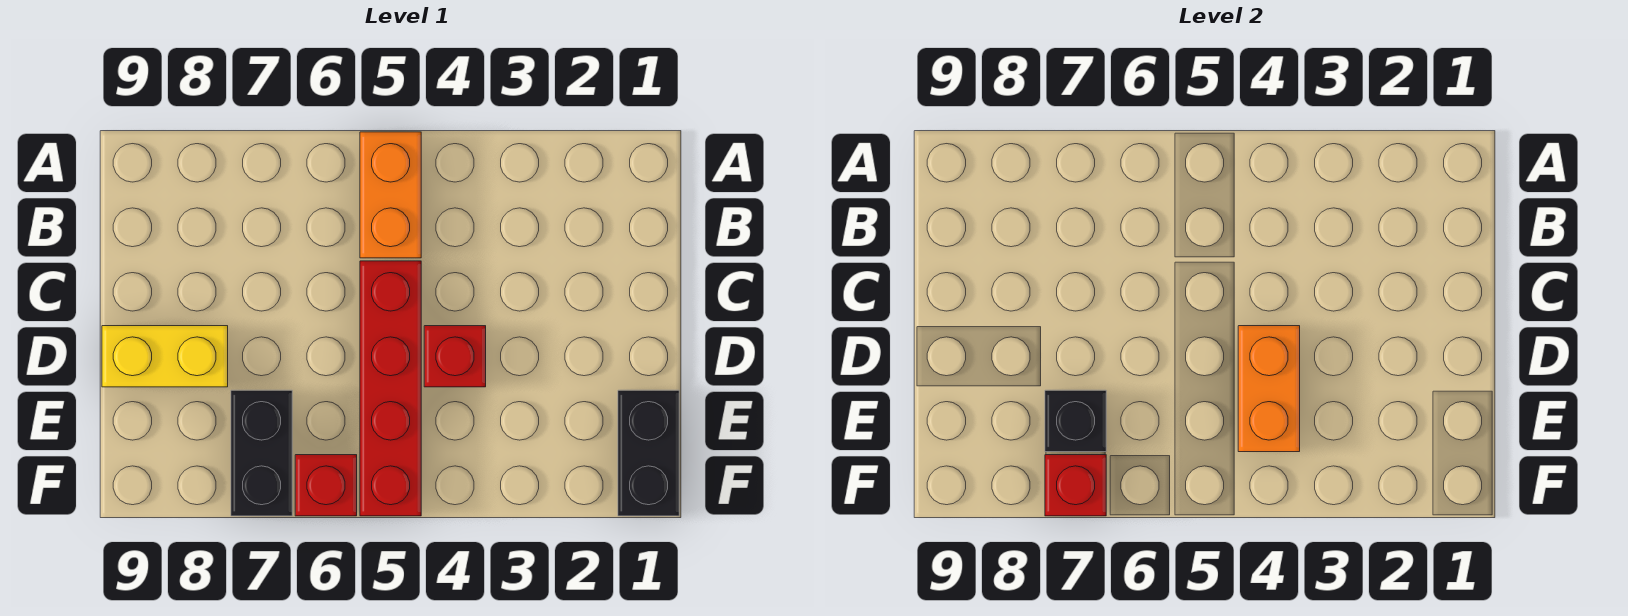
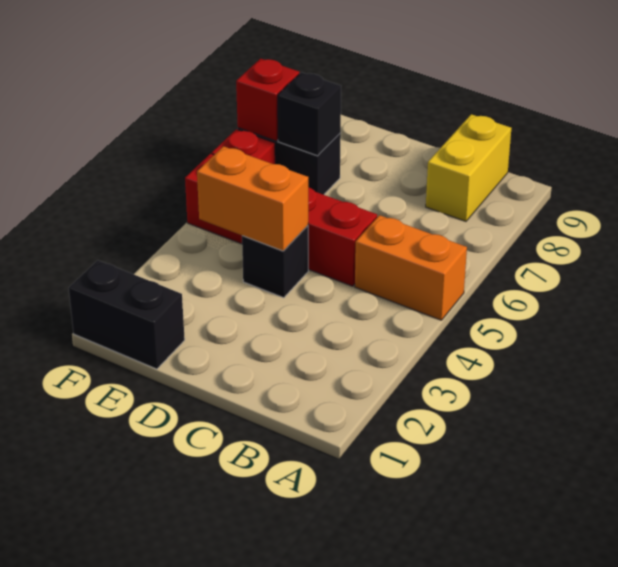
red 1x1 brick [424,326,486,387] -> black 1x1 brick [242,226,308,298]
yellow 1x2 brick [102,326,228,387] -> yellow 1x2 brick moved to [426,114,511,221]

